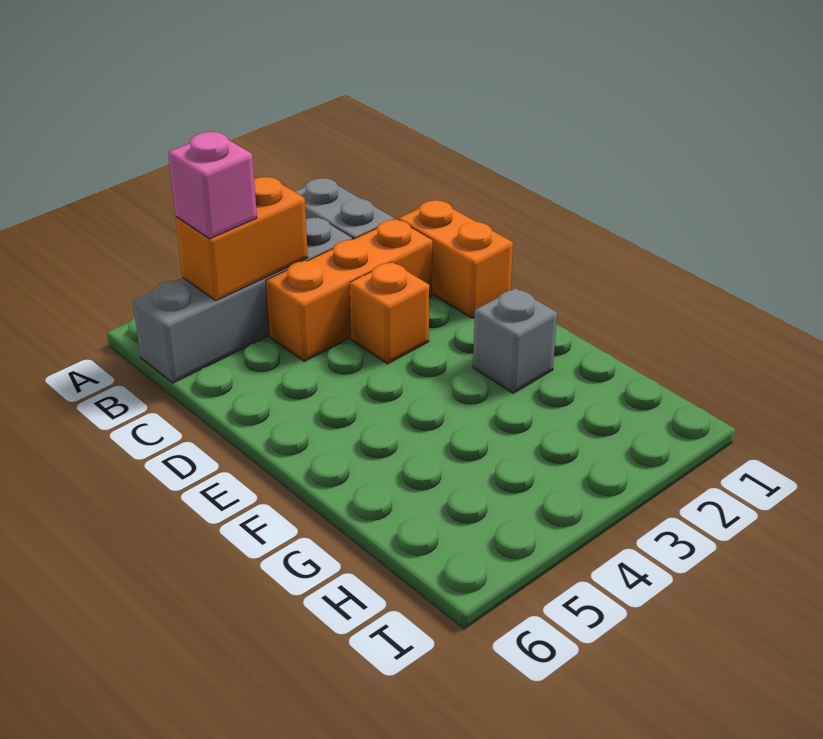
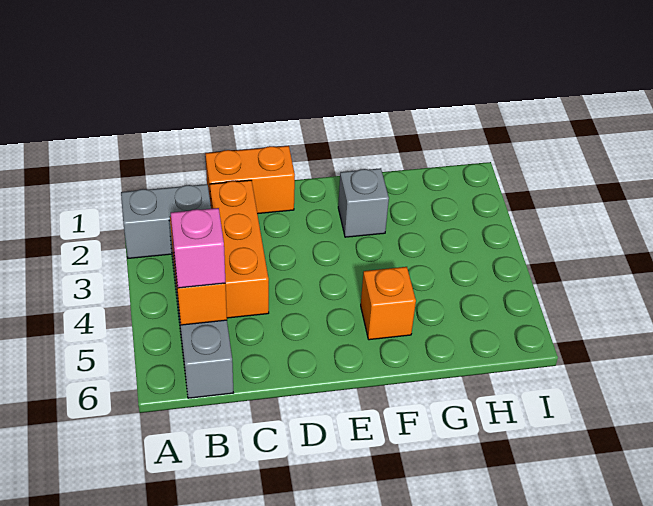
orange 1x1 brick [349,262,429,364] -> orange 1x1 brick moved to [361,267,416,340]

